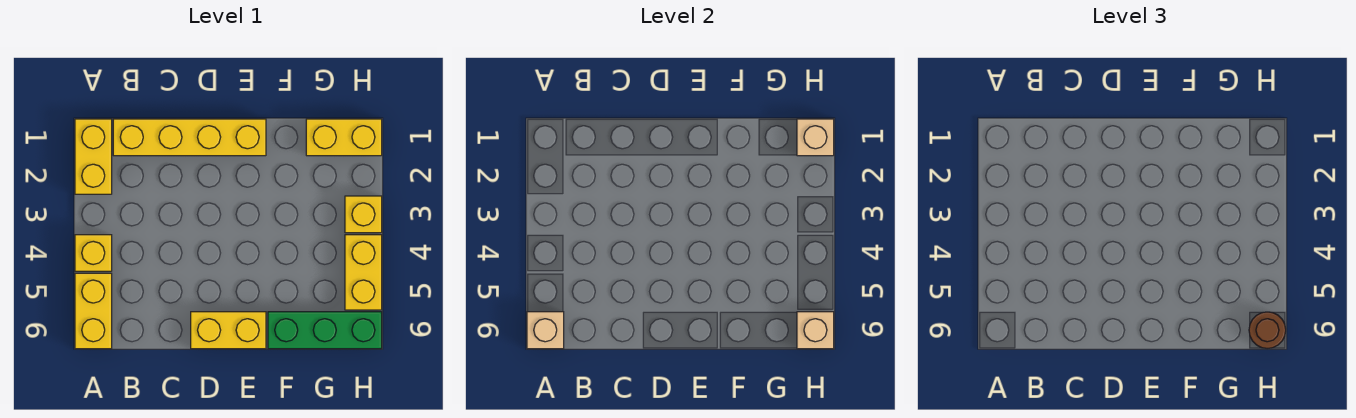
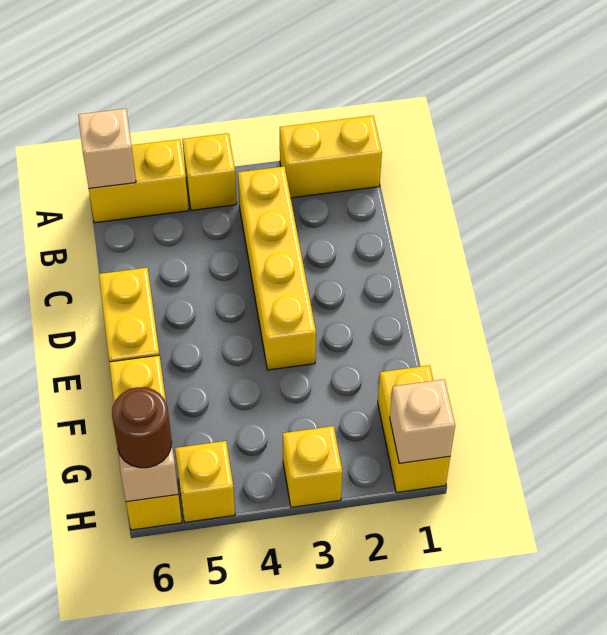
yellow 1x4 brick [113,119,266,156] -> yellow 1x4 brick moved to [238,166,316,370]
green 1x3 brick [268,312,382,349] -> yellow 1x3 brick [109,355,182,530]
yellow 1x2 brick [345,235,382,310] -> yellow 1x1 brick [175,441,235,522]

